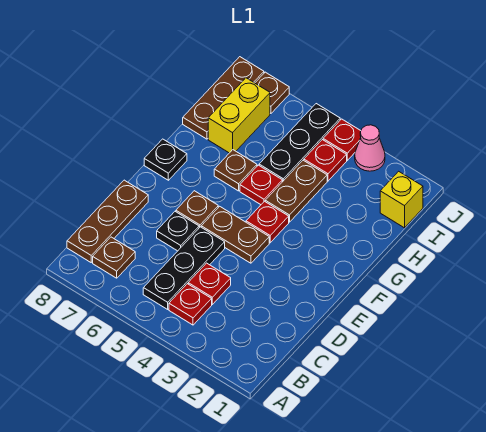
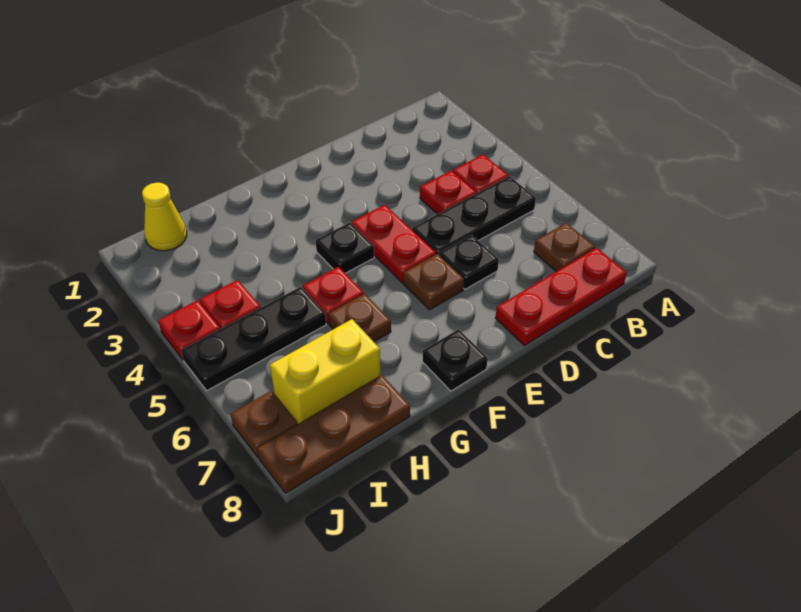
brown 1x3 plate [67,180,148,262] -> red 1x3 plate [496,248,627,346]
brown 1x2 plate [201,206,269,263] -> red 1x2 plate [352,205,436,283]
red 1x1 plate [246,201,289,243] -> black 1x1 plate [315,223,374,273]
brown 1x2 plate [265,160,327,222] -> none
yellow 1x1 brick [380,171,423,228] -> yellow 1x1 cone [142,183,187,251]
pink 1x1 cone [355,125,385,171] -> none

